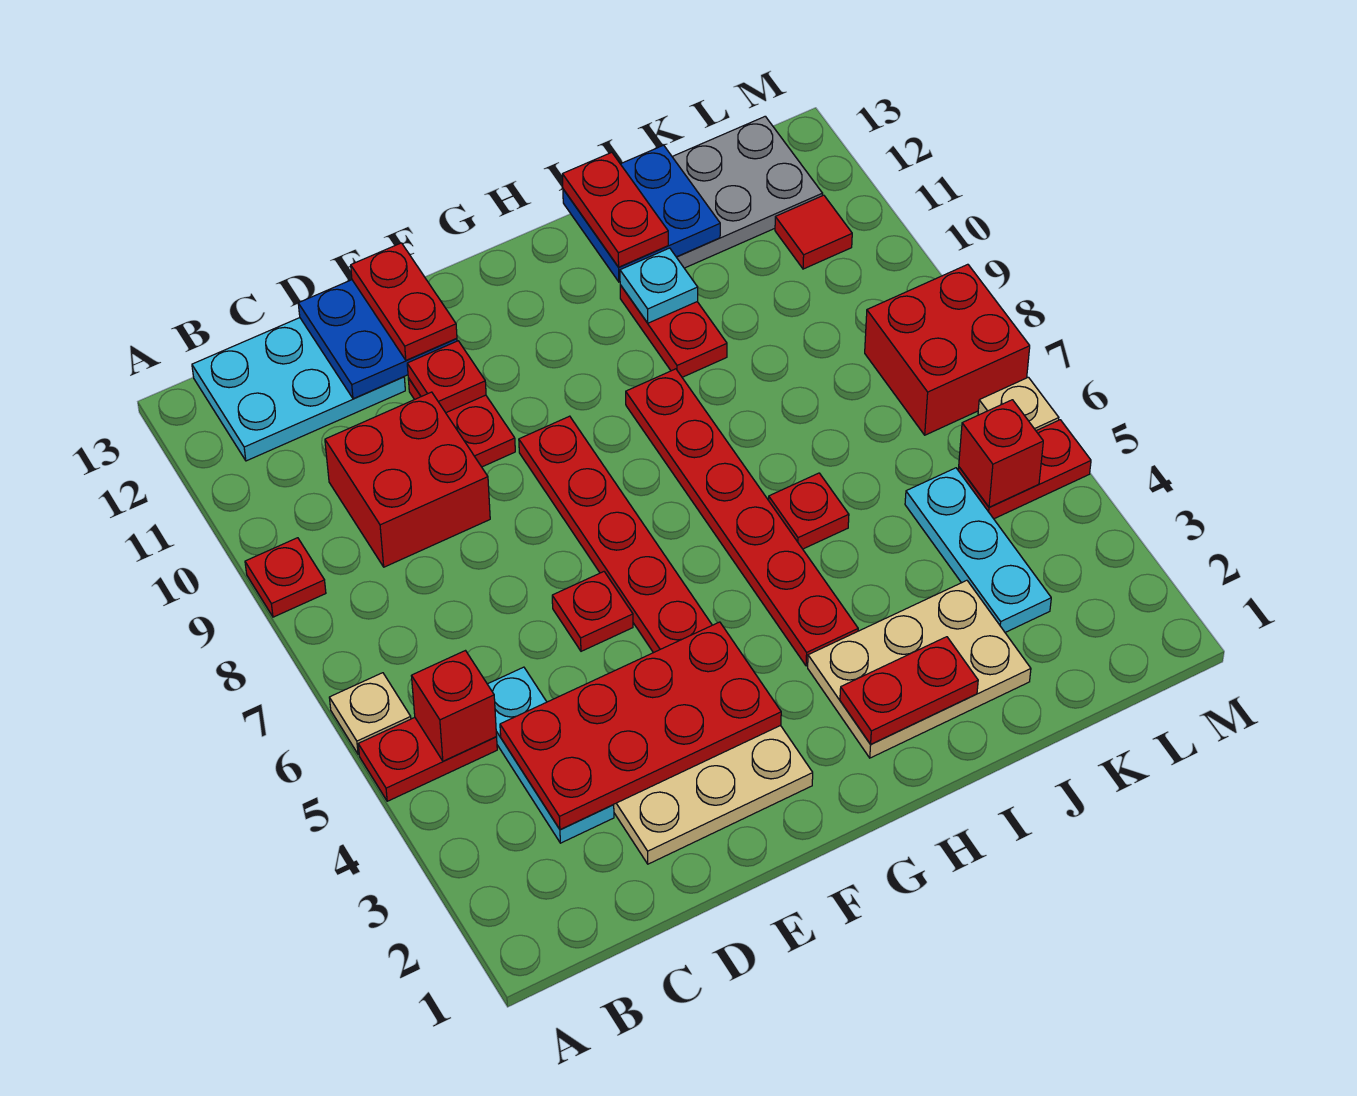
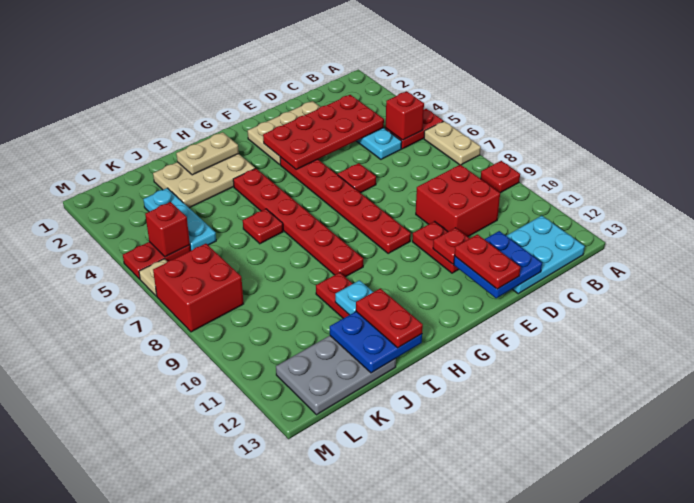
tan 1x1 plate [329,673,411,754] -> tan 1x2 plate [424,121,481,165]
red 1x2 plate [840,637,978,744] -> tan 1x2 plate [176,132,239,175]
red 1x1 tile [775,195,852,269] -> none

